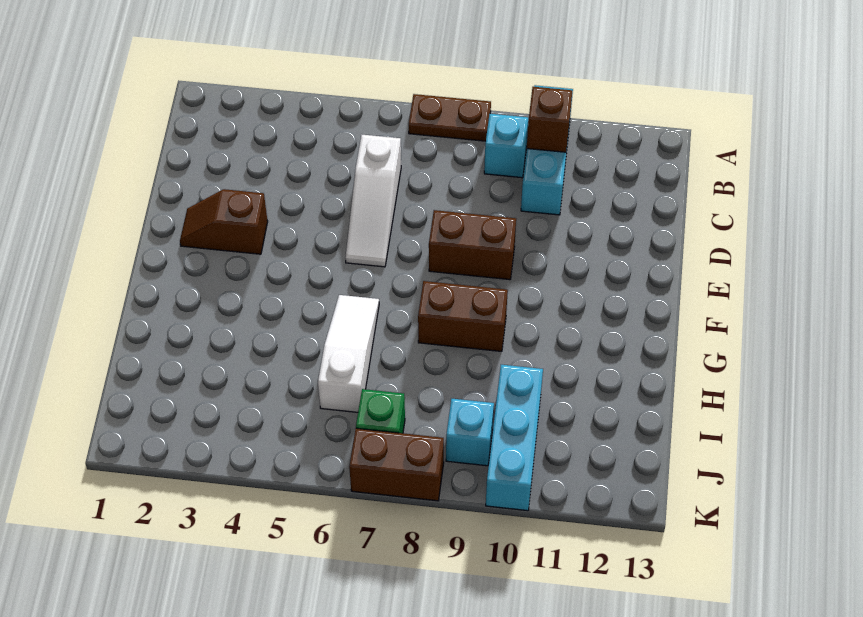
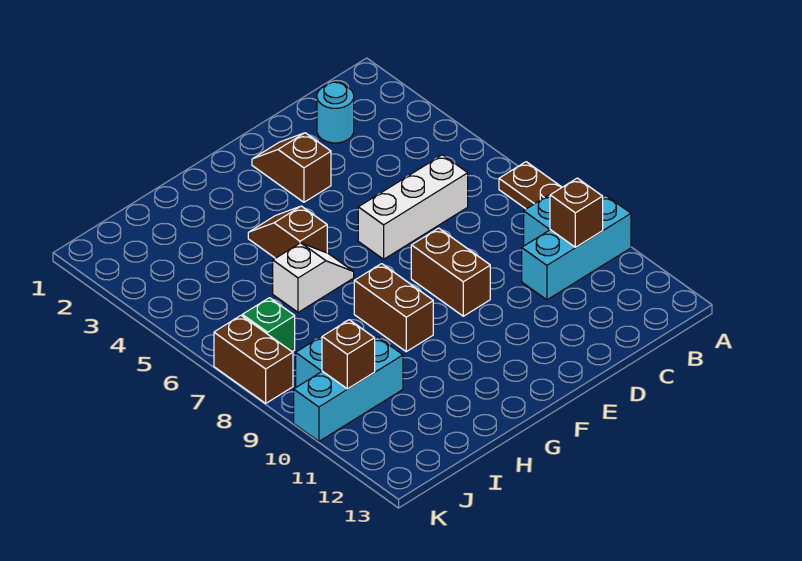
none -> cyan 1x1 round brick [317,82,354,143]
white 1x3 slope [345,135,401,267] -> white 1x3 brick [358,155,468,259]
none -> brown 1x2 slope [248,206,327,258]
white 1x3 slope [318,295,379,412] -> white 1x2 slope [273,243,354,312]
none -> brown 1x1 brick [322,320,375,389]

